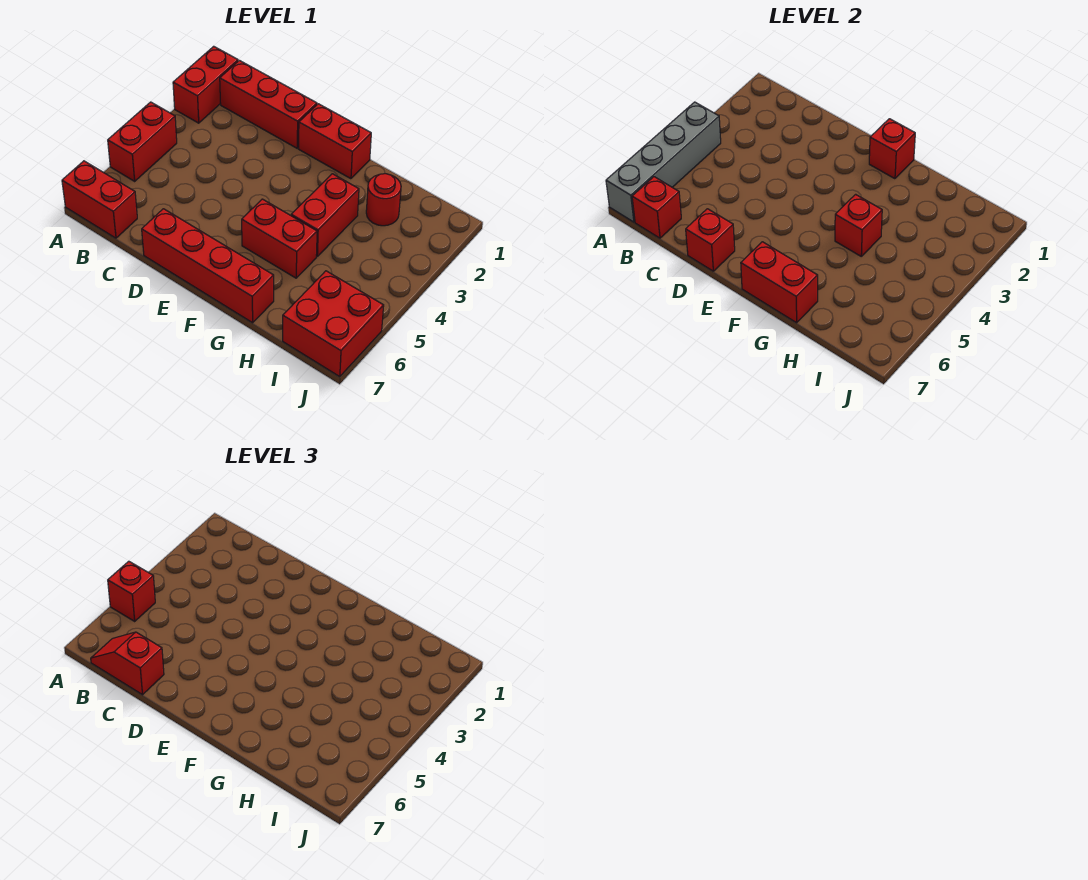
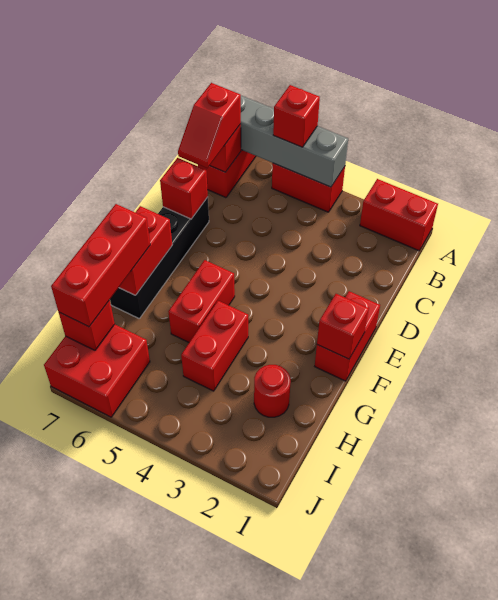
red 1x3 brick [220,60,317,148] -> red 1x3 brick moved to [51,204,150,327]
red 1x2 slope [91,632,164,695] -> red 1x2 slope turned to [178,83,241,168]
red 1x4 brick [142,209,274,323] -> black 1x4 brick [110,197,209,318]
red 1x2 brick [291,174,359,256] -> red 1x2 brick turned to [181,301,248,391]
red 1x1 brick [835,194,882,256] -> red 1x1 brick moved to [59,300,115,350]

